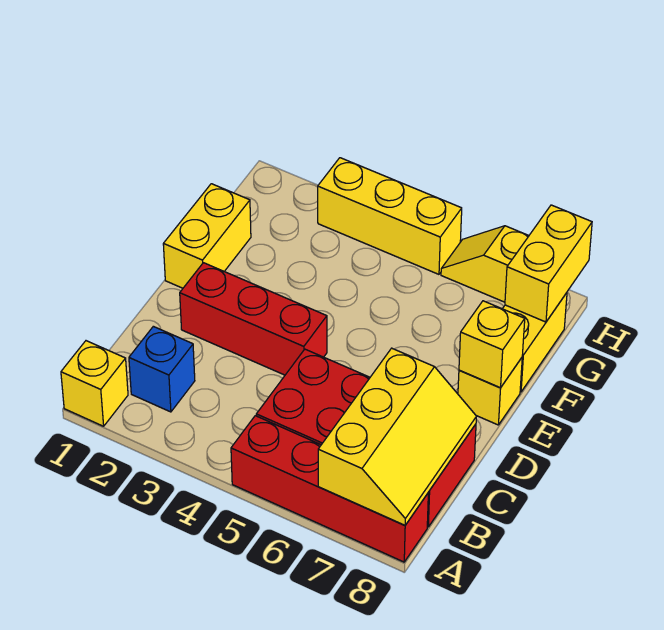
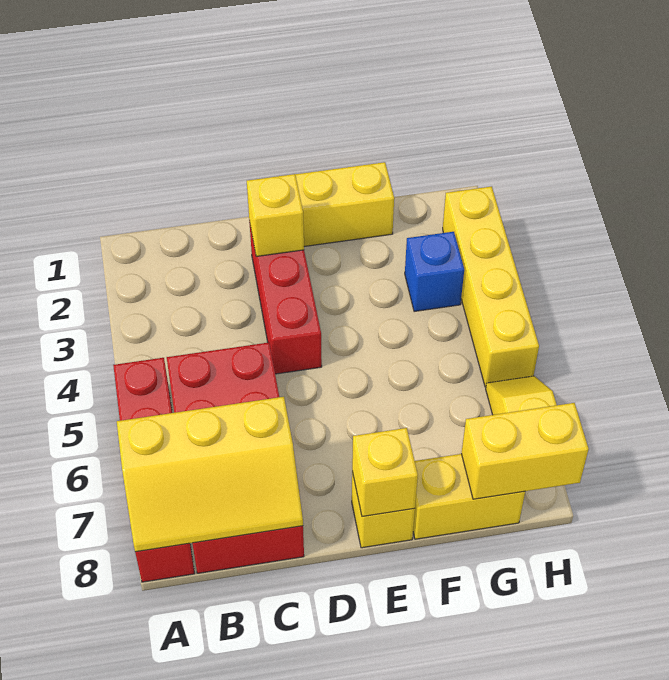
yellow 1x1 brick [61,341,128,426] -> yellow 1x1 brick moved to [247,174,304,257]
blue 1x1 brick [129,326,195,412] -> blue 1x1 brick moved to [405,232,464,312]
yellow 1x3 brick [318,158,462,274] -> yellow 1x4 brick [443,186,539,387]

